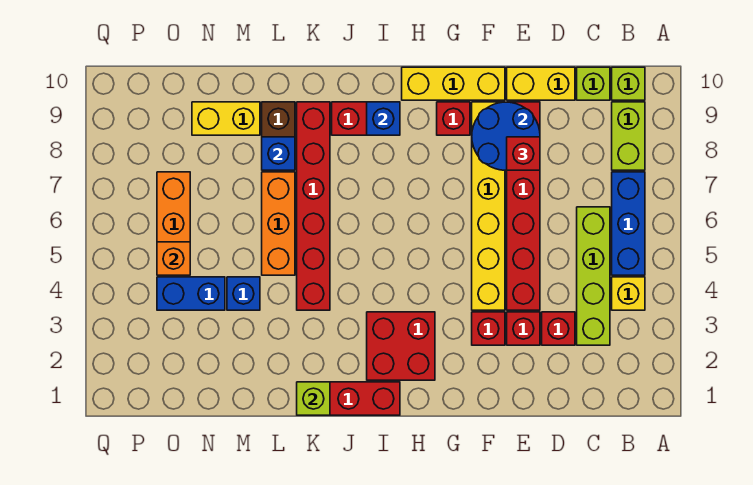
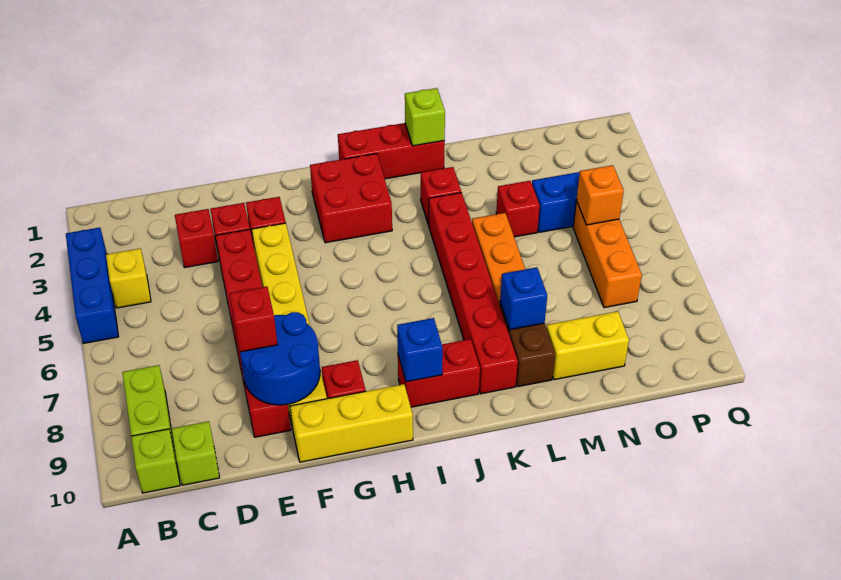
blue 1x3 brick [612,172,645,275] -> blue 1x3 brick moved to [66,228,119,343]
lime 1x4 brick [577,207,610,345] -> none
yellow 1x2 brick [507,67,575,100] -> none
none -> red 1x1 brick [421,167,461,225]
blue 1x1 brick [227,277,260,310] -> red 1x1 brick [496,181,540,237]

